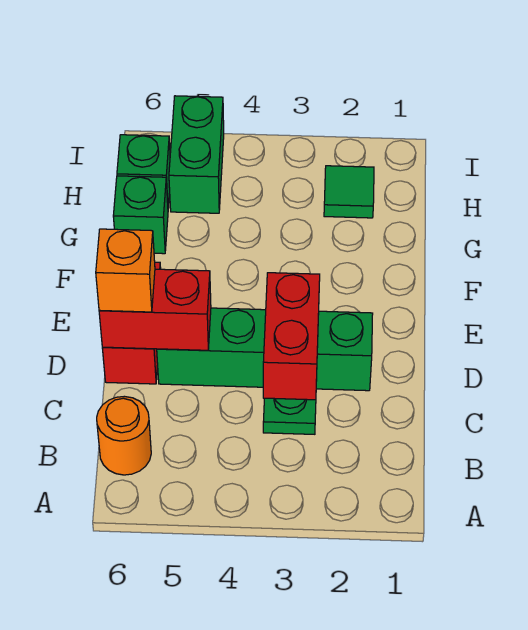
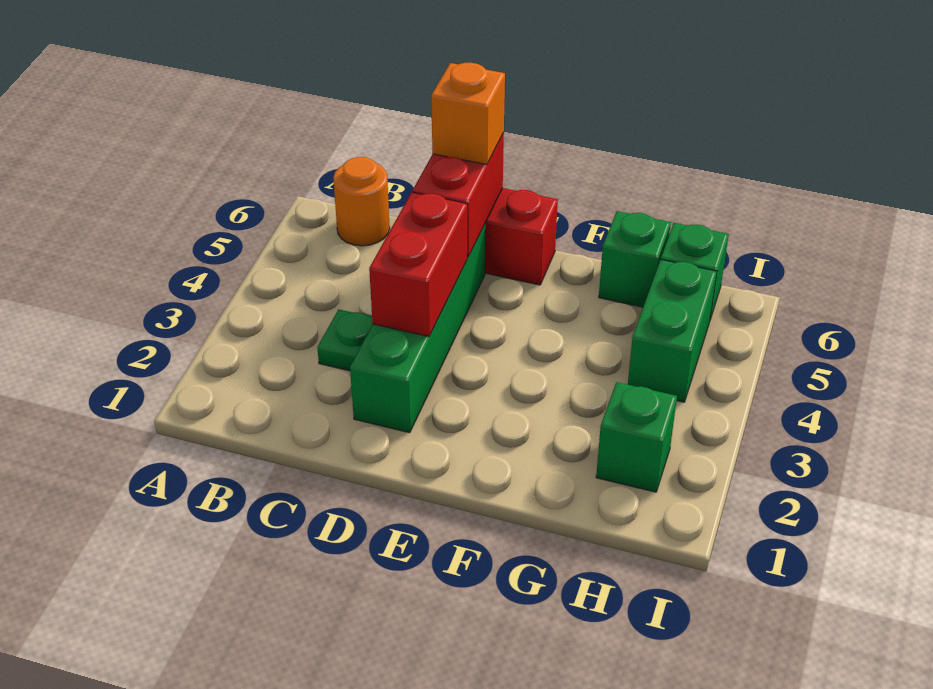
red 1x2 brick [263,273,320,400] -> red 1x2 brick turned to [369,192,467,337]
green 1x1 tile [324,166,374,218] -> green 1x1 brick [596,382,677,492]
green 1x2 brick [169,96,224,213] -> green 1x2 brick turned to [628,260,717,402]

